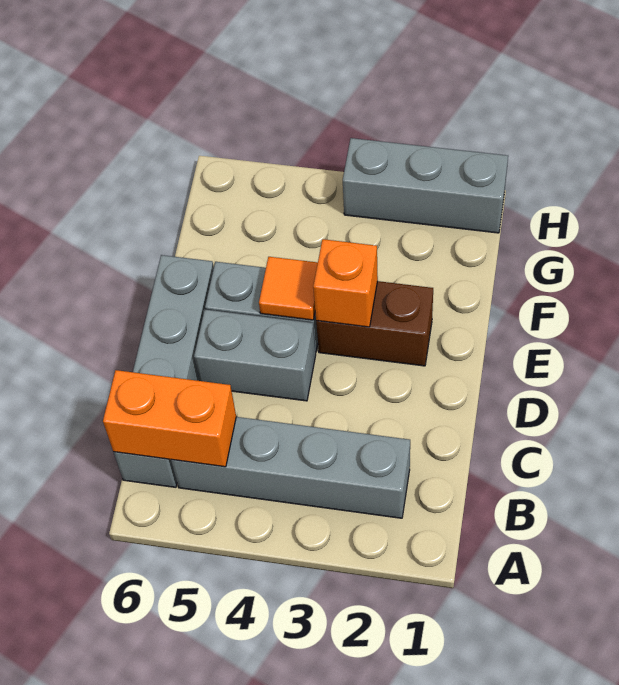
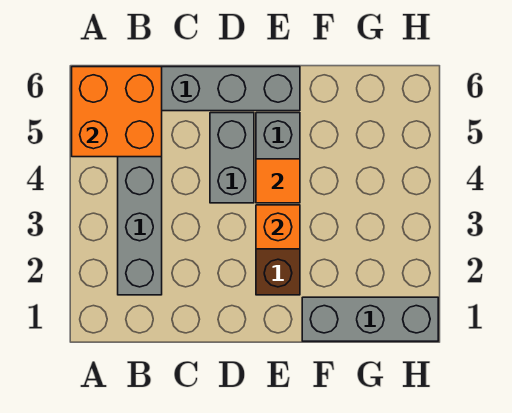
orange 1x2 brick [103,370,236,467] -> orange 2x2 brick [72,67,162,157]
grey 1x3 brick [343,138,508,233] -> grey 1x3 brick turned to [302,297,438,341]

